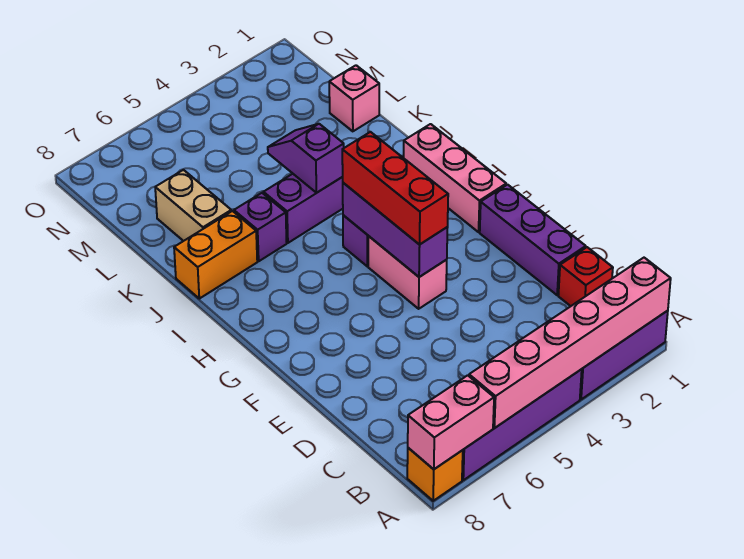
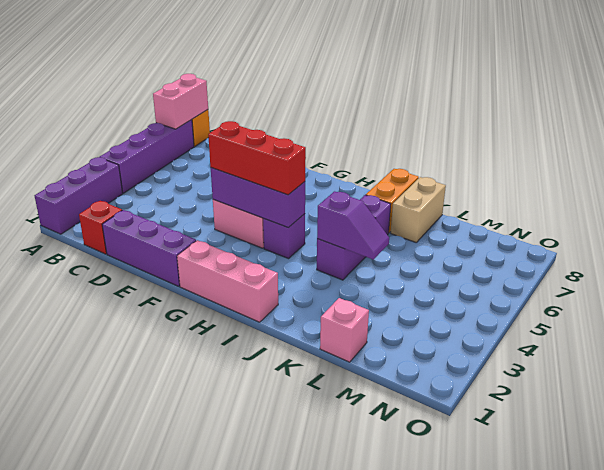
pink 1x6 brick [469,258,671,428] -> none
tan 1x2 brick [155,170,231,241] -> tan 1x2 brick turned to [391,177,446,242]

